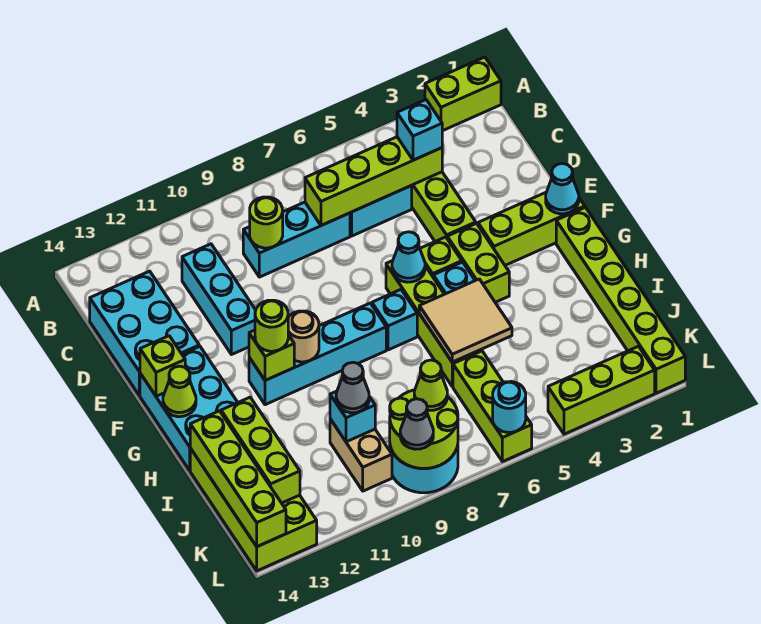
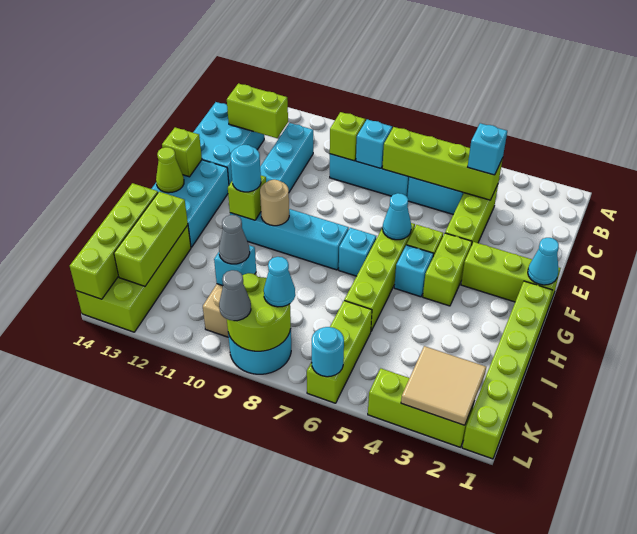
lime 1x2 brick [425,57,501,131] -> lime 1x2 brick moved to [227,83,288,138]
none -> cyan 1x1 brick [356,119,392,168]
lime 1x1 round brick [250,197,283,248] -> lime 1x1 brick [330,112,365,161]
lime 1x1 round brick [255,300,288,351] -> cyan 1x1 round brick [230,145,261,192]
tan 2x2 tile [419,279,512,362] -> tan 2x2 tile moved to [401,346,486,425]
lime 1x1 cone [414,360,447,410] -> cyan 1x1 cone [264,257,295,307]

